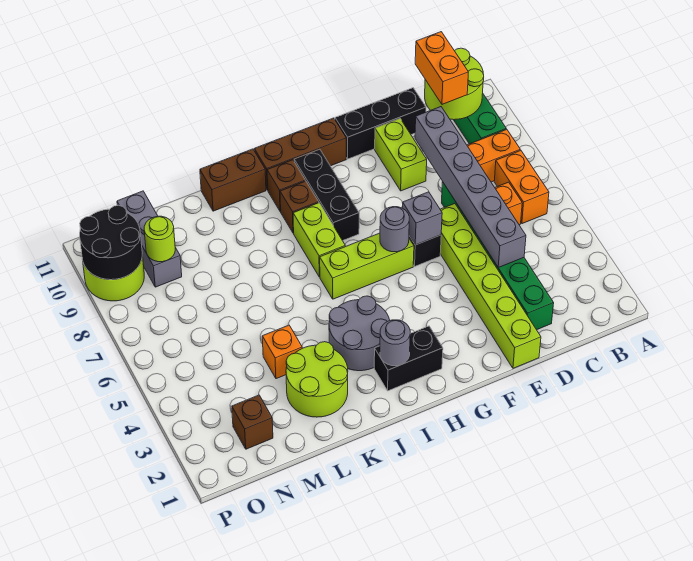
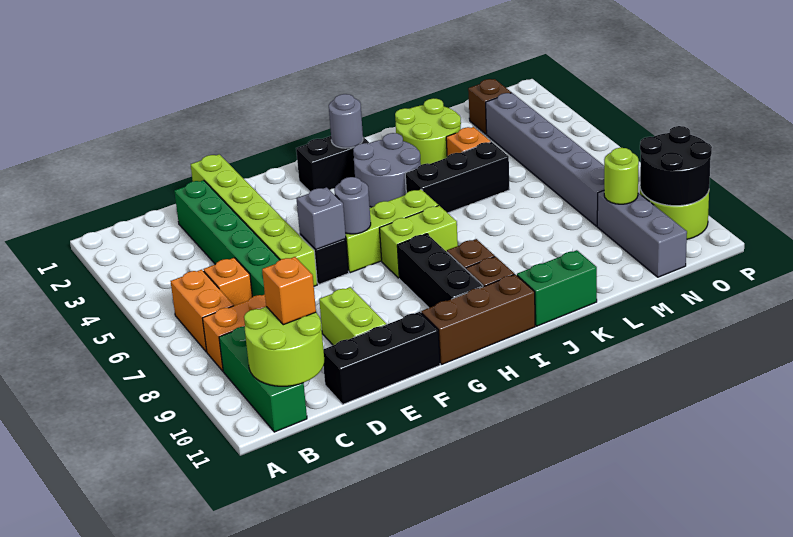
orange 1x2 brick [415,32,468,104] -> orange 1x1 brick [262,257,316,325]
grey 1x6 brick [415,107,526,267] -> grey 1x6 brick moved to [486,93,604,226]
lime 1x2 brick [293,203,345,277] -> lime 1x2 brick turned to [380,206,458,278]
none -> black 1x3 brick [405,142,510,213]
brown 1x2 brick [200,149,266,211] -> green 1x2 brick [517,250,597,326]

